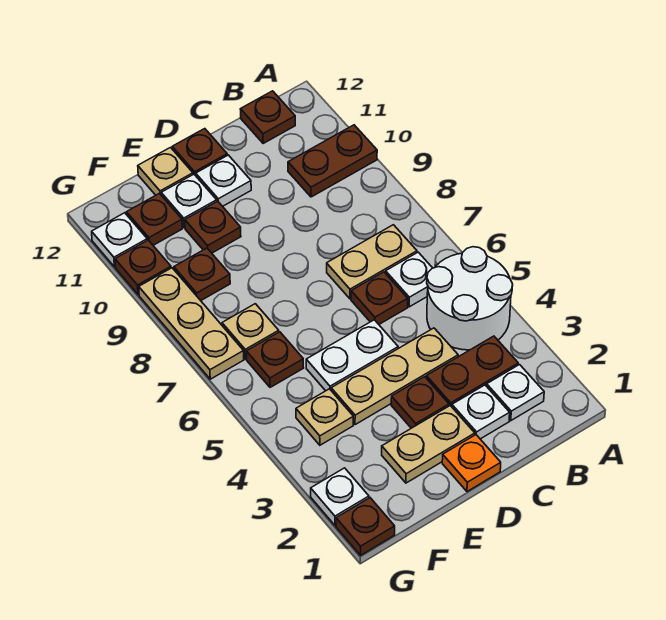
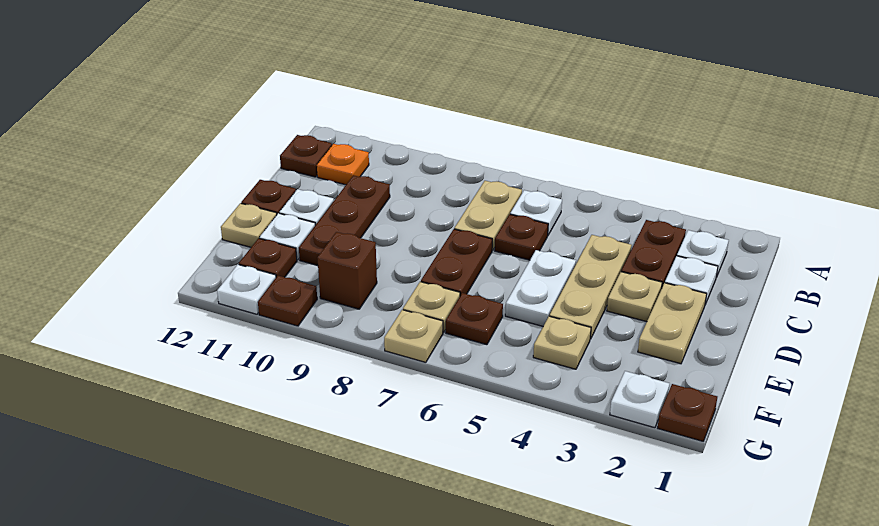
white 2x2 round brick [427,247,513,350] -> none
brown 1x2 plate [288,125,377,197] -> brown 1x2 plate moved to [421,229,492,296]
orange 1x1 plate [442,435,501,492] -> orange 1x1 plate moved to [317,144,369,185]
brown 1x1 plate [391,377,449,428] -> tan 1x1 plate [607,272,662,322]
brown 1x1 plate [185,201,241,253] -> brown 1x3 plate [299,175,390,265]
brown 1x1 plate [174,248,230,301] -> brown 1x1 brick [317,232,377,309]
tan 1x3 plate [139,268,244,379] -> tan 1x1 plate [384,310,443,362]

